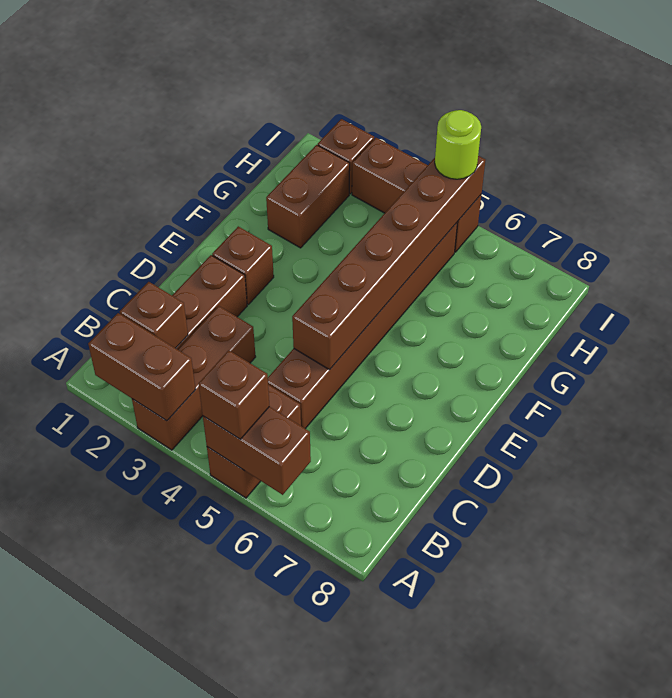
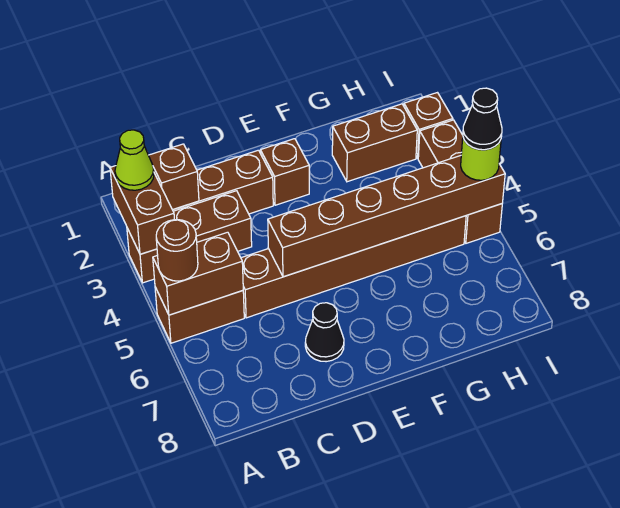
none -> lime 1x1 cone [115,130,154,190]
brown 1x2 brick [203,407,311,495] -> brown 1x2 brick turned to [153,232,243,315]
brown 1x1 brick [199,350,269,439] -> brown 1x1 round brick [156,220,198,281]
none -> black 1x1 cone [305,303,344,362]
none -> black 1x1 cone [463,88,502,150]

